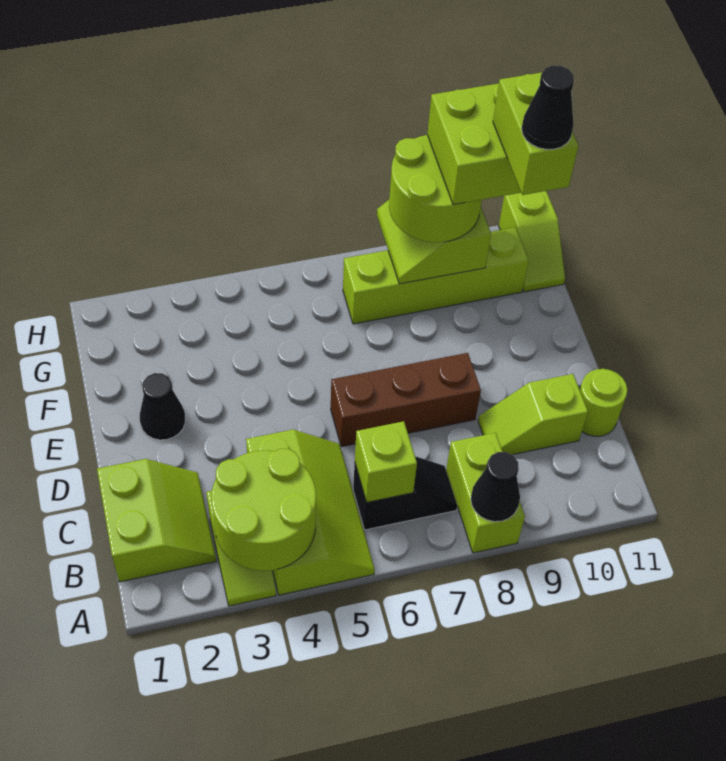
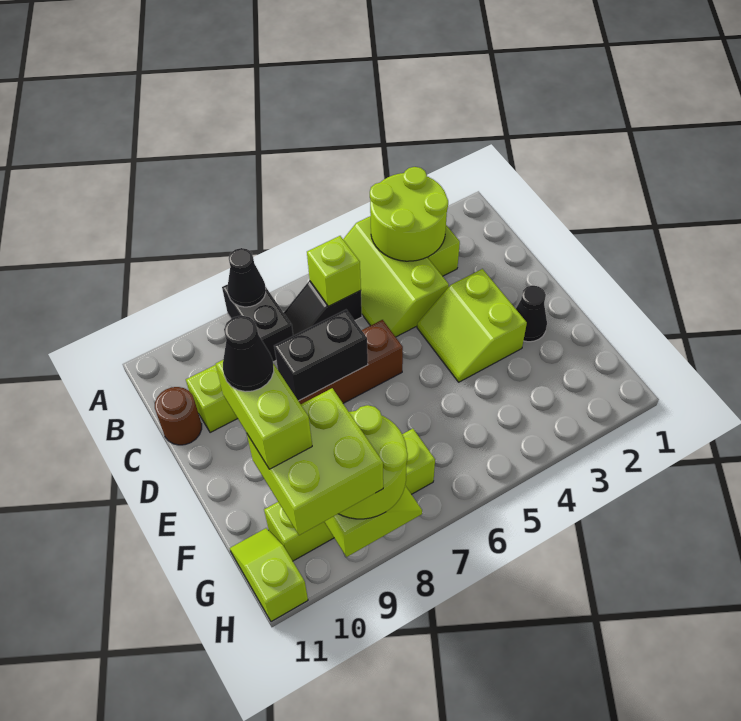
lime 1x2 brick [446,433,525,553] -> black 1x2 brick [222,285,293,362]
lime 2x2 slope [97,459,216,582] -> lime 2x2 slope moved to [417,269,527,382]
lime 1x1 round brick [580,369,627,436] -> brown 1x1 round brick [155,387,202,445]
none -> black 1x2 brick [274,310,368,401]

